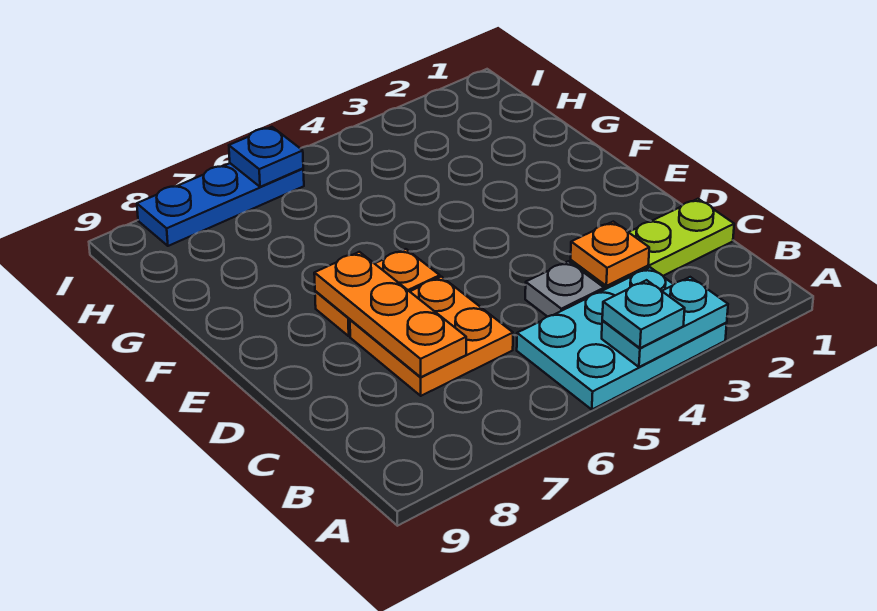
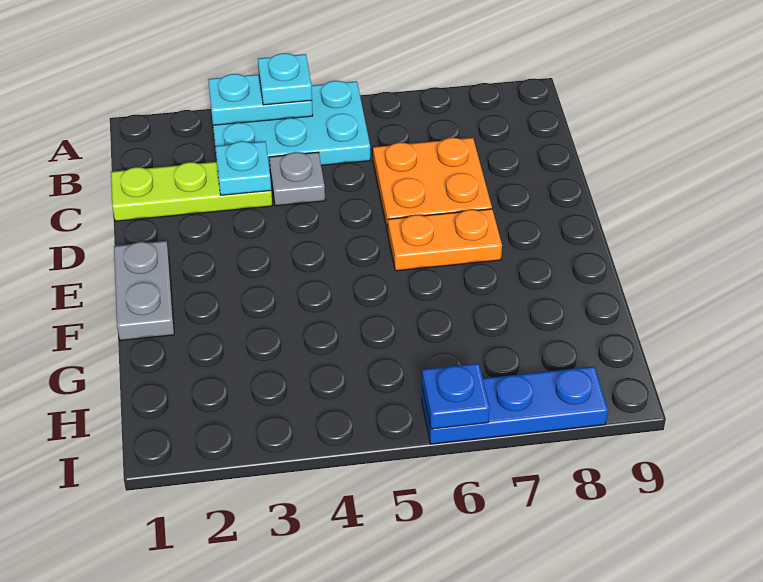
orange 1x1 plate [571,222,649,286] -> cyan 1x1 plate [215,141,271,195]
orange 1x3 plate [314,252,466,377] -> none
none -> grey 1x2 plate [114,241,174,340]

